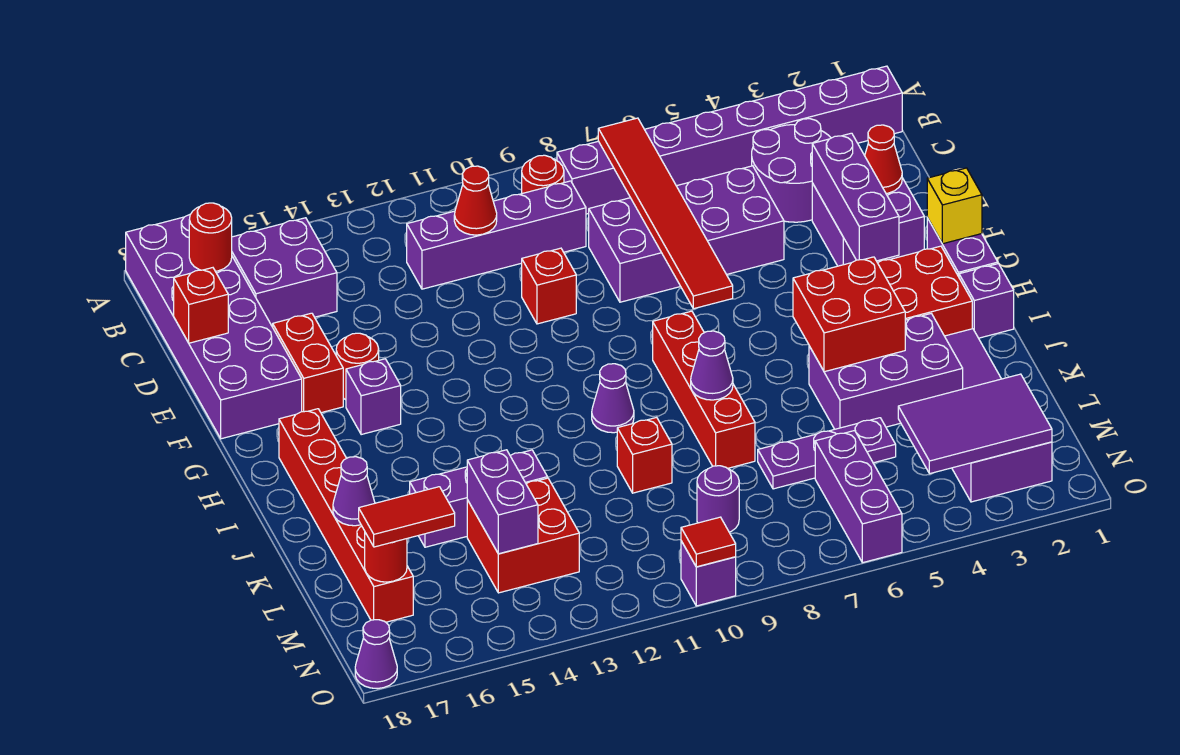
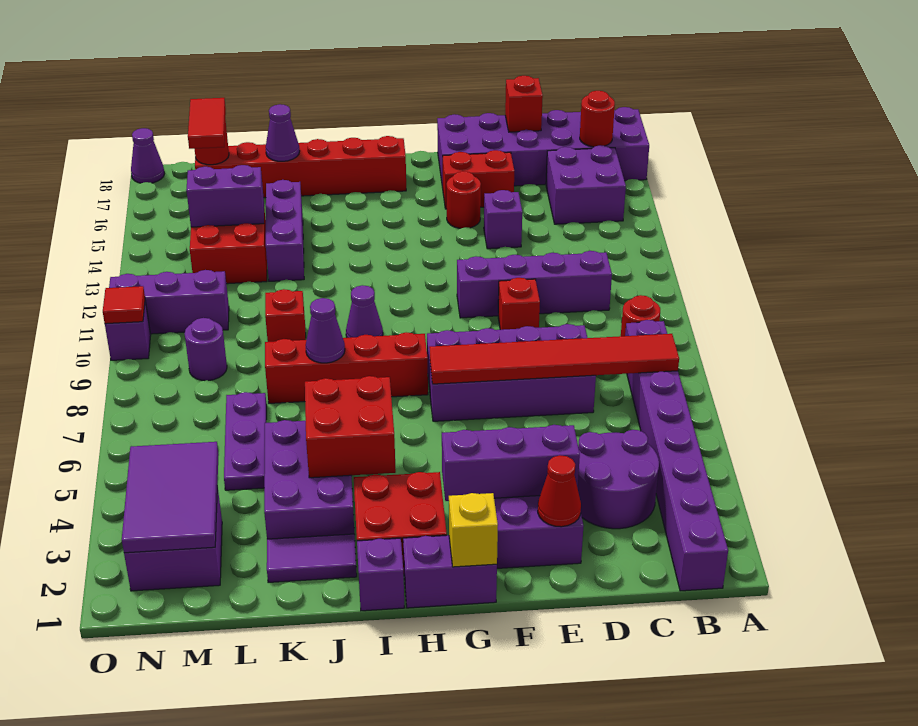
purple 1x4 brick [407,181,586,289] -> purple 1x4 brick turned to [457,251,612,318]
red 1x1 cone [454,166,497,235] -> none
purple 2x4 brick [589,166,784,302] -> purple 2x4 brick turned to [427,324,596,421]
purple 1x1 brick [346,359,401,435] -> purple 1x1 brick moved to [484,190,522,249]
purple 1x3 brick [815,431,902,563] -> purple 1x3 brick moved to [109,270,229,334]

